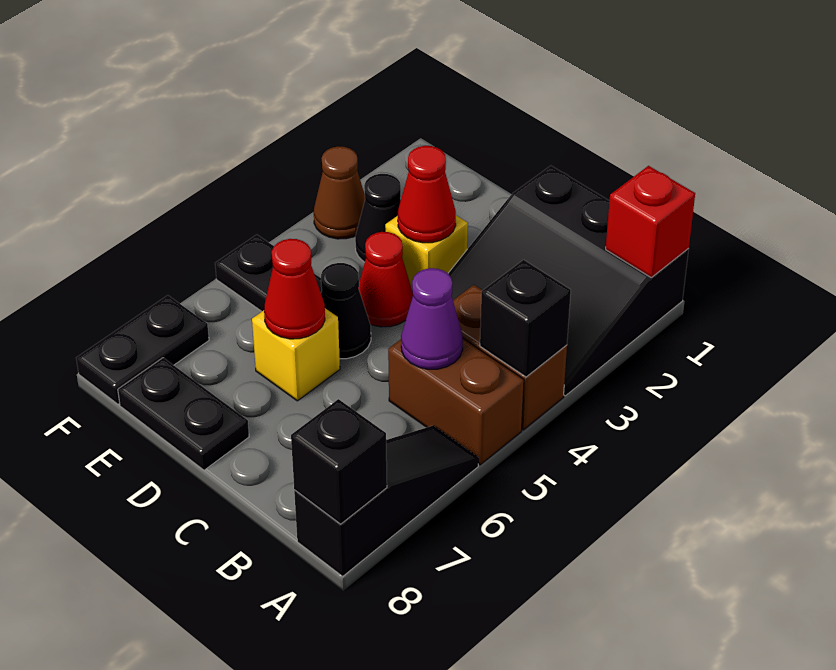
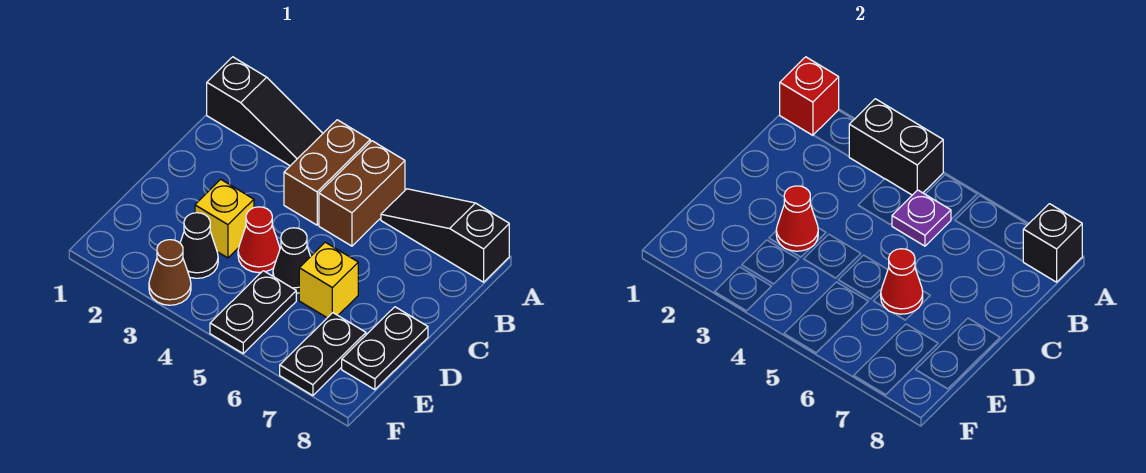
black 3x3 slope [448,166,689,396] -> black 1x3 slope [207,57,323,166]
black 1x1 brick [480,260,571,377] -> black 1x2 brick [849,99,943,195]
purple 1x1 cone [401,268,463,369] -> purple 1x1 plate [892,190,951,246]
black 1x2 plate [76,295,209,404] -> black 1x2 plate turned to [280,313,366,396]

